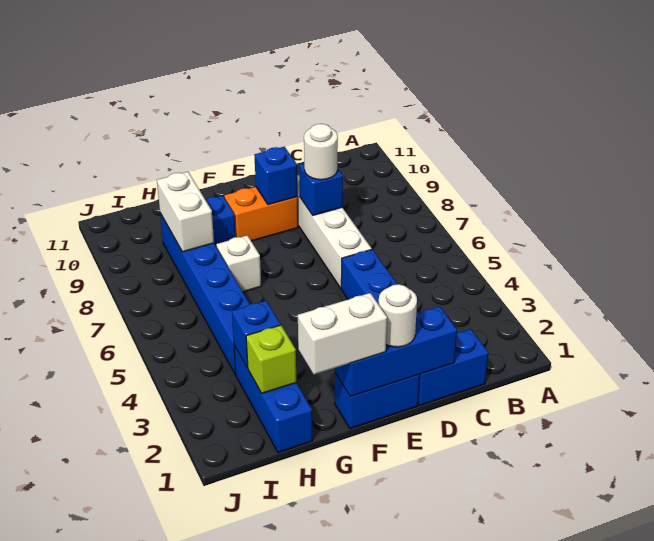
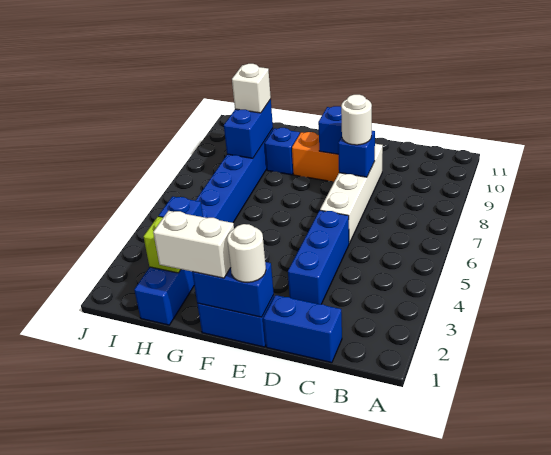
blue 1x3 brick [335,306,457,397] -> blue 1x2 brick [192,262,274,317]
white 1x1 brick [216,235,261,292] -> white 1x1 brick moved to [232,64,271,113]
white 1x2 brick [157,172,214,252] -> blue 1x2 brick [224,99,273,158]

